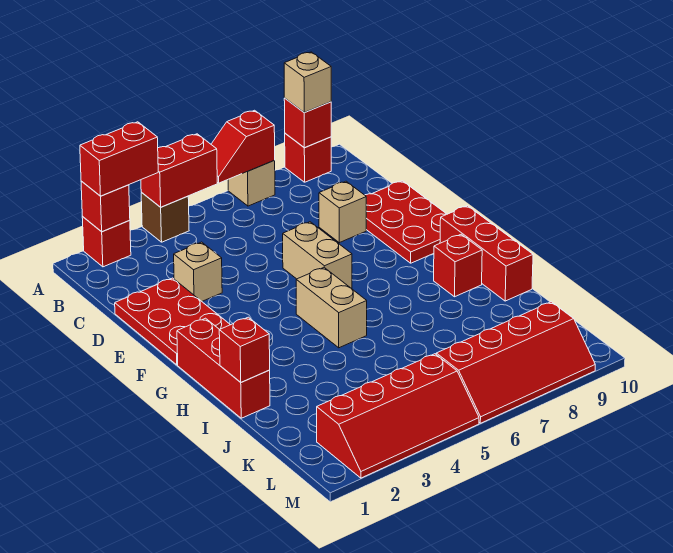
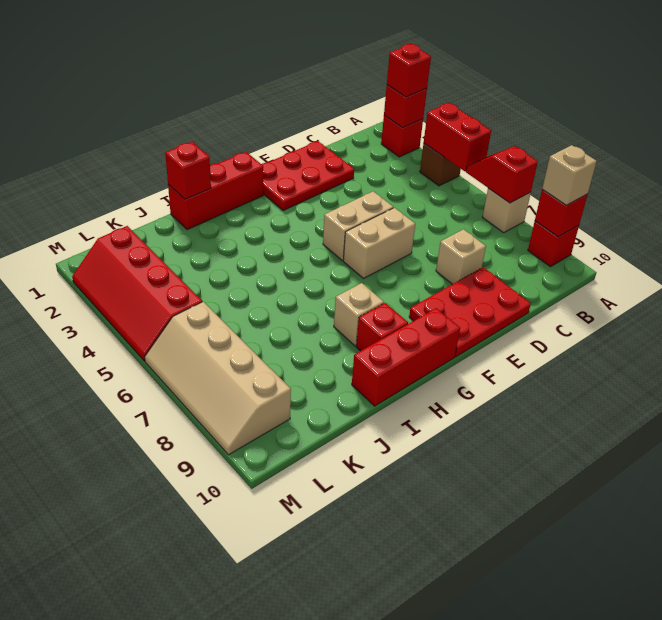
red 1x2 brick [80,122,158,196] -> red 1x1 brick [387,44,431,97]
tan 1x1 brick [174,242,222,301] -> tan 1x1 brick moved to [334,283,384,346]
tan 1x2 brick [296,268,367,348] -> tan 1x2 brick moved to [323,191,393,261]
red 2x4 slope [436,302,595,423] -> tan 2x4 slope [145,302,291,455]

